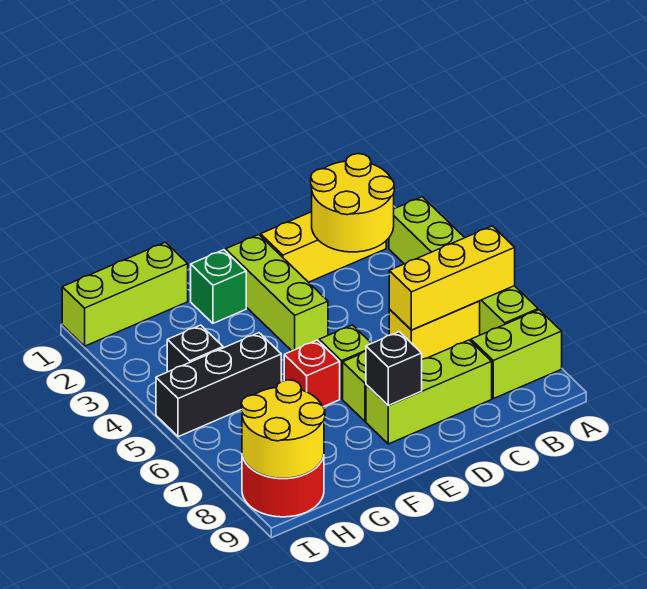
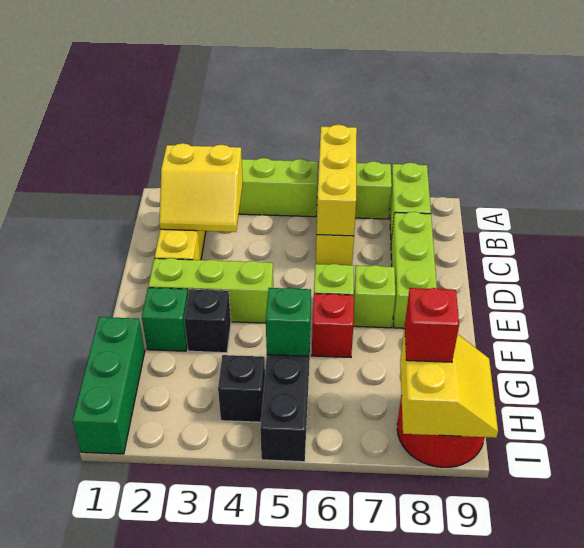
yellow 2x2 round brick [311,154,394,252] -> yellow 2x2 slope [159,143,243,232]
black 1x1 brick [366,332,422,406] -> black 1x1 brick moved to [184,289,231,353]
lime 1x3 brick [62,242,188,346] -> green 1x3 brick [73,317,145,454]
none -> green 1x1 brick [266,288,311,356]
yellow 2x2 round brick [241,380,325,478] -> yellow 2x2 slope [400,328,498,438]
none -> red 1x1 brick [405,288,459,362]

